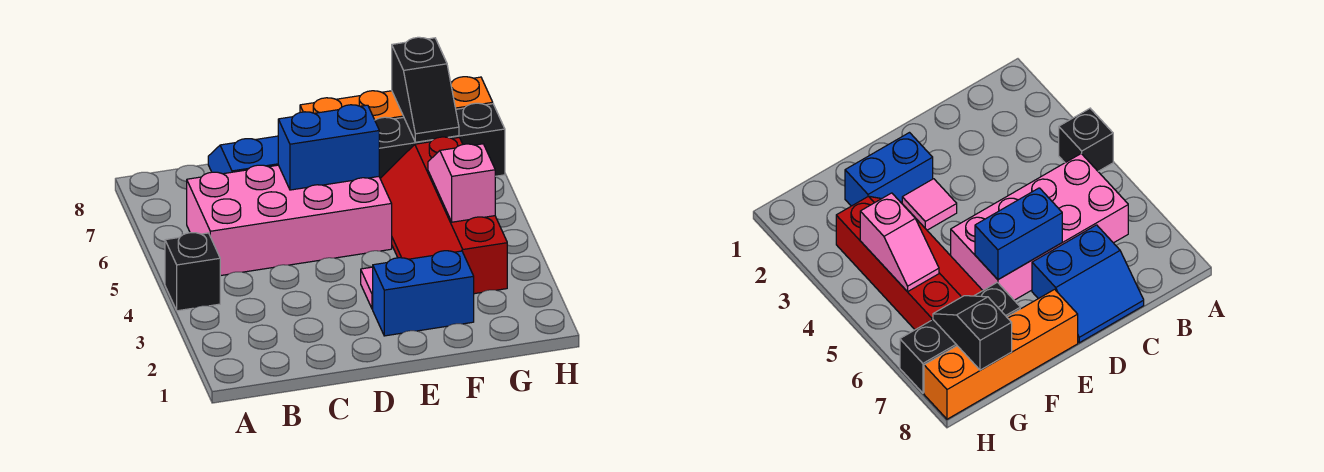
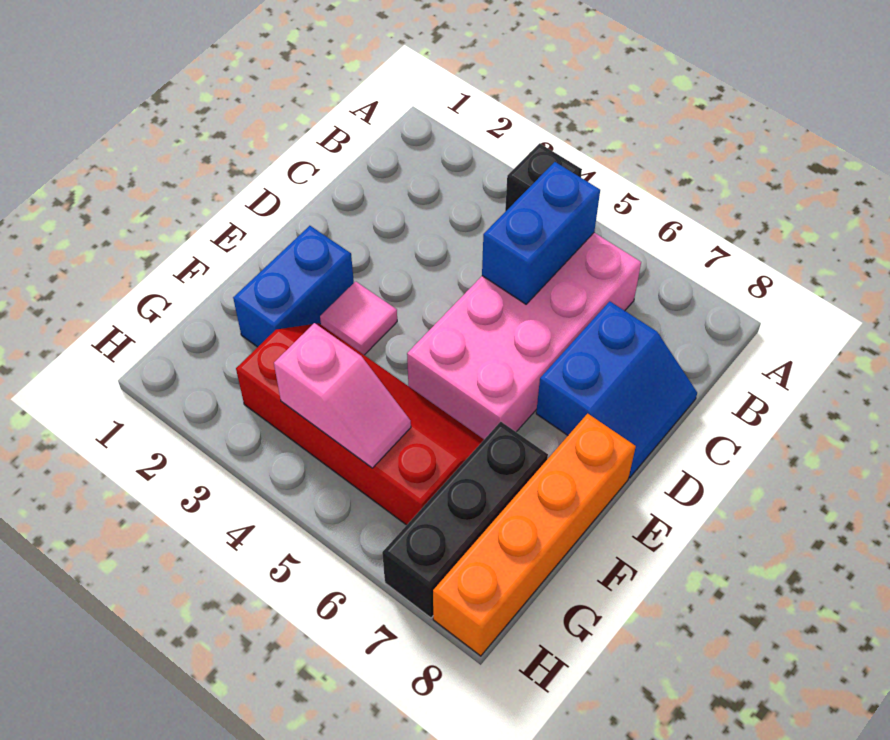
blue 1x2 brick [278,105,379,190] -> blue 1x2 brick moved to [482,162,600,304]
black 1x2 slope [392,37,459,142] -> none

